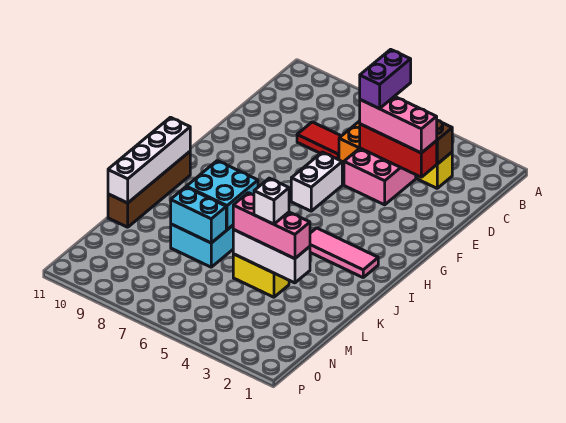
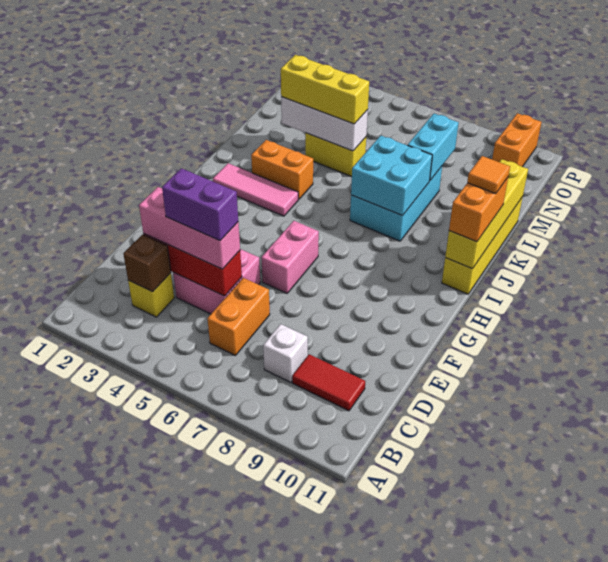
purple 1x2 brick [360,49,411,109] -> purple 1x2 brick turned to [162,168,238,241]
red 1x2 tile [297,122,341,160] -> red 1x2 tile moved to [292,354,365,411]
white 1x2 brick [291,152,342,211] -> pink 1x2 brick [261,221,319,293]
brown 1x4 brick [108,152,190,227] -> yellow 1x4 brick [442,197,523,294]
white 1x4 brick [108,117,190,203] -> yellow 1x4 brick [445,159,528,269]
none -> orange 1x2 brick [449,178,508,242]
none -> orange 1x2 brick [251,140,313,199]
none -> orange 1x1 tile [467,156,510,194]
pink 1x3 brick [233,193,310,259] -> yellow 1x3 brick [281,55,369,124]
white 1x1 brick [254,178,289,224] -> white 1x1 brick moved to [263,324,308,382]
cyan 1x2 brick [171,187,226,243] -> cyan 1x2 brick turned to [408,114,459,180]
none -> orange 1x2 brick [492,113,542,167]

